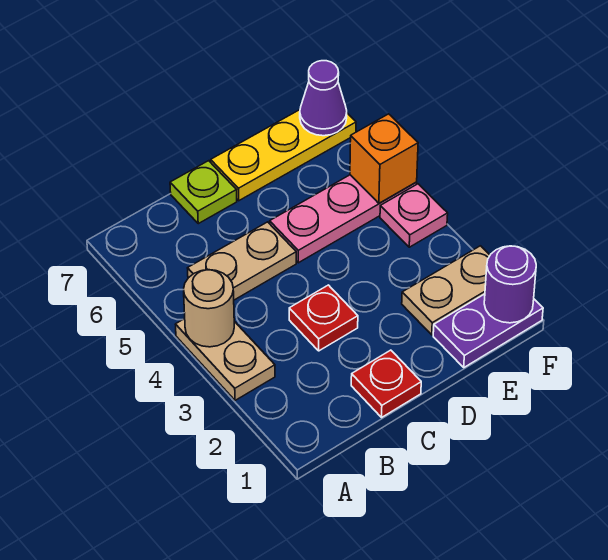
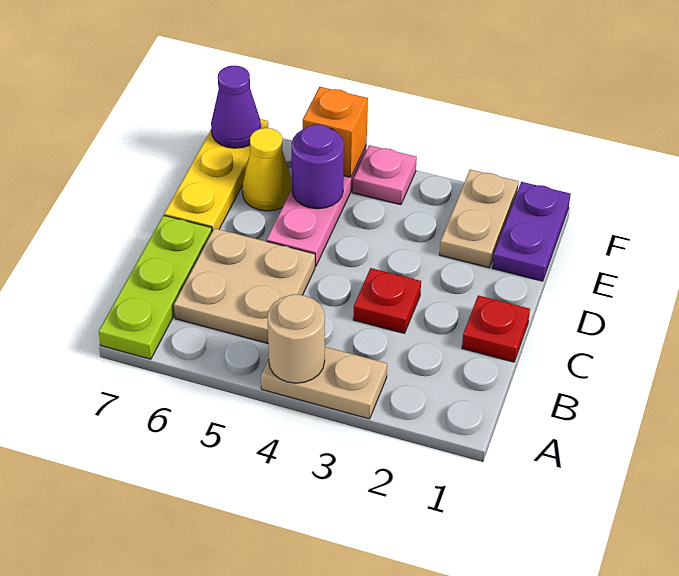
tan 1x2 plate [188,222,296,300] -> tan 2x2 plate [174,228,315,343]
lime 1x1 plate [170,161,237,224] -> lime 1x3 plate [99,215,212,359]
none -> yellow 1x1 cone [242,128,292,211]
purple 1x1 round brick [484,246,536,323] -> purple 1x1 round brick moved to [292,124,344,209]

